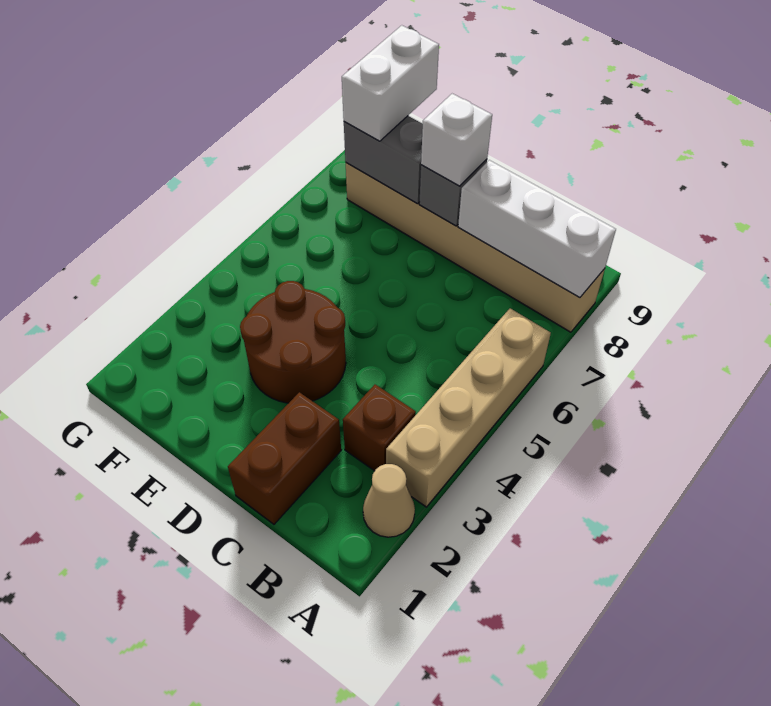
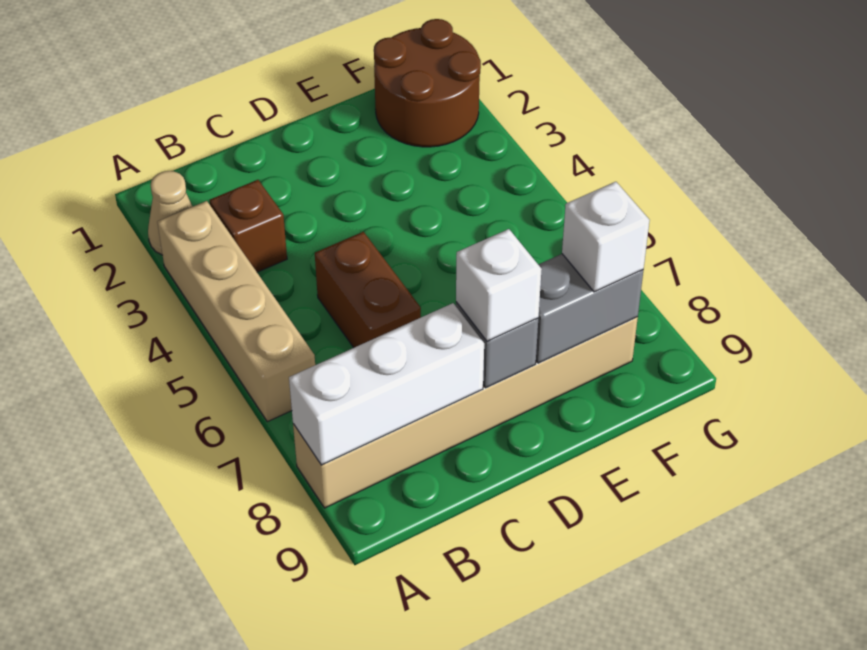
brown 1x2 brick [228,392,341,524] -> brown 1x2 brick moved to [315,232,421,348]
brown 2x2 round brick [240,281,346,403] -> brown 2x2 round brick moved to [374,19,481,147]
white 1x2 brick [342,25,439,141] -> white 1x1 brick [562,182,650,292]

